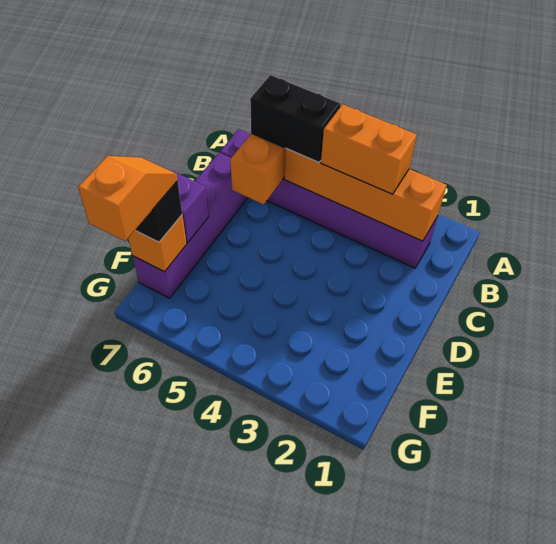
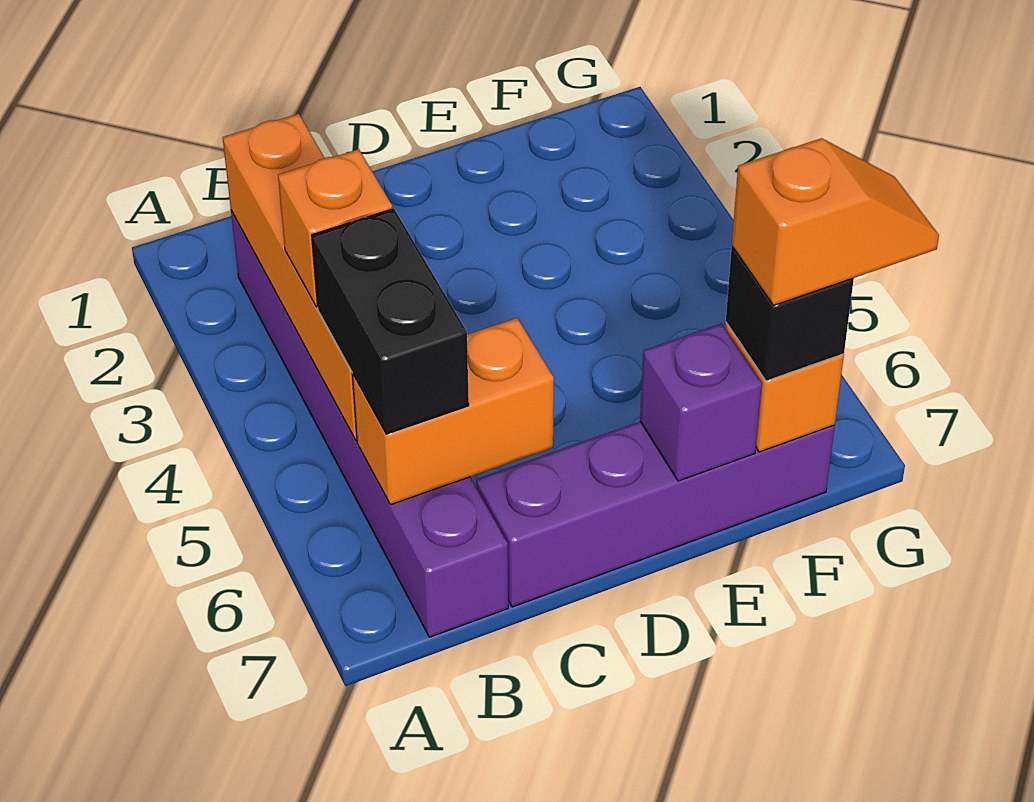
orange 1x2 brick [321,104,417,194] -> orange 1x1 brick [278,149,393,307]
orange 1x2 slope [78,156,178,241] -> orange 1x2 slope turned to [732,138,939,305]

